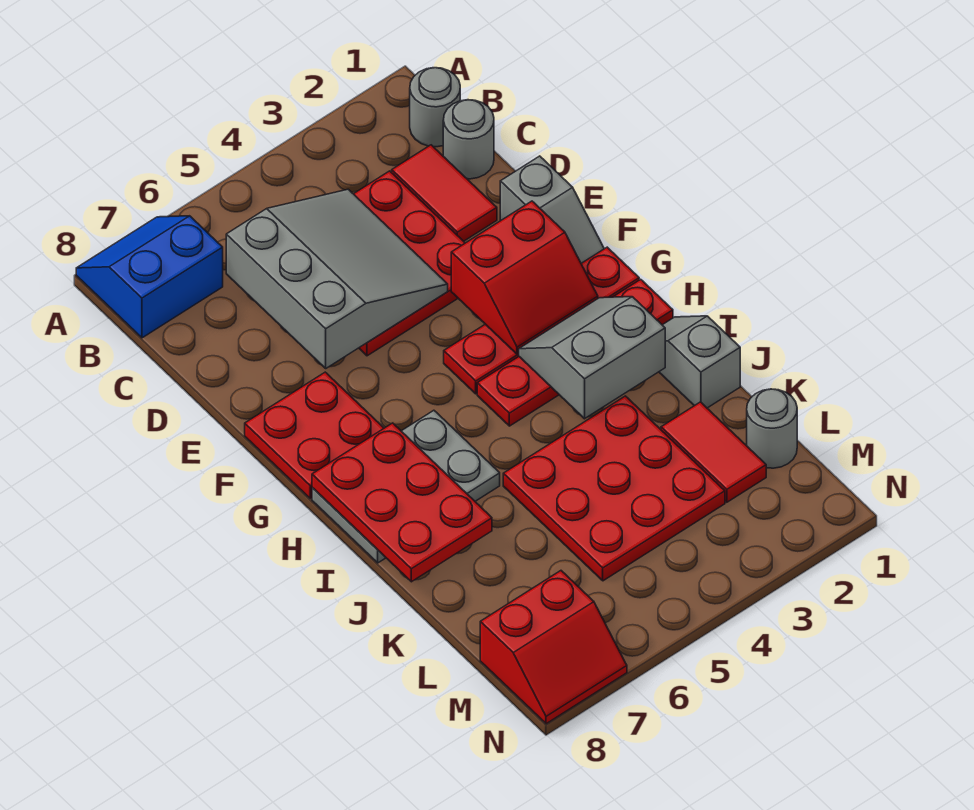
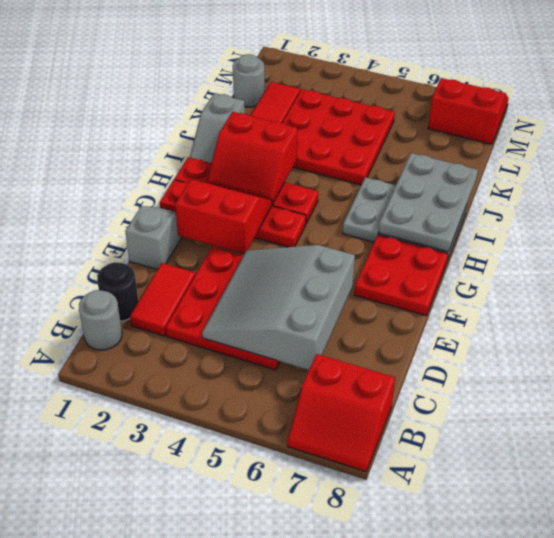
blue 2x2 slope [76,216,223,338] -> red 2x2 slope [287,354,395,472]
grey 1x1 round brick [443,100,494,179] -> black 1x1 round brick [97,262,139,321]
grey 2x2 slope [519,297,665,419] -> red 2x2 slope [207,112,297,204]
red 2x3 plate [312,423,492,582] -> grey 2x3 plate [378,153,478,252]

